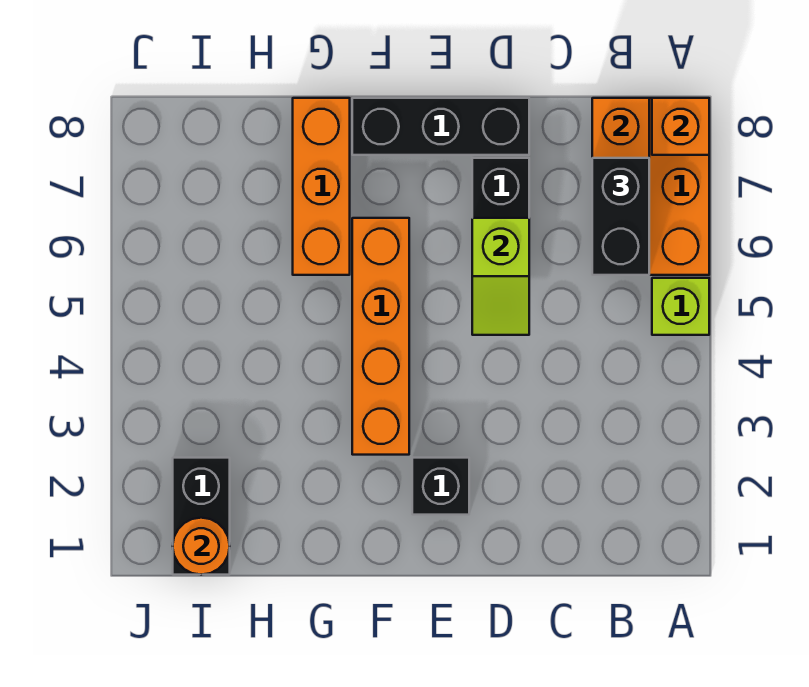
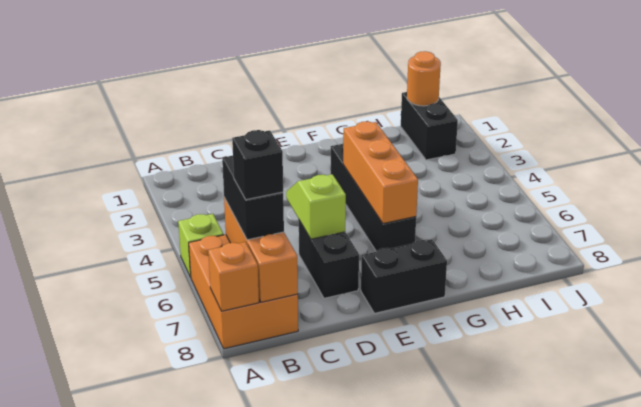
black 1x3 brick [352,98,529,155] -> black 1x2 brick [361,239,447,313]
black 1x1 brick [412,458,469,515] -> black 1x1 brick moved to [232,130,283,200]
orange 1x4 brick [352,218,409,455] -> black 1x4 brick [331,144,416,251]
orange 1x3 brick [293,98,350,275] -> orange 1x3 brick moved to [343,121,418,224]

